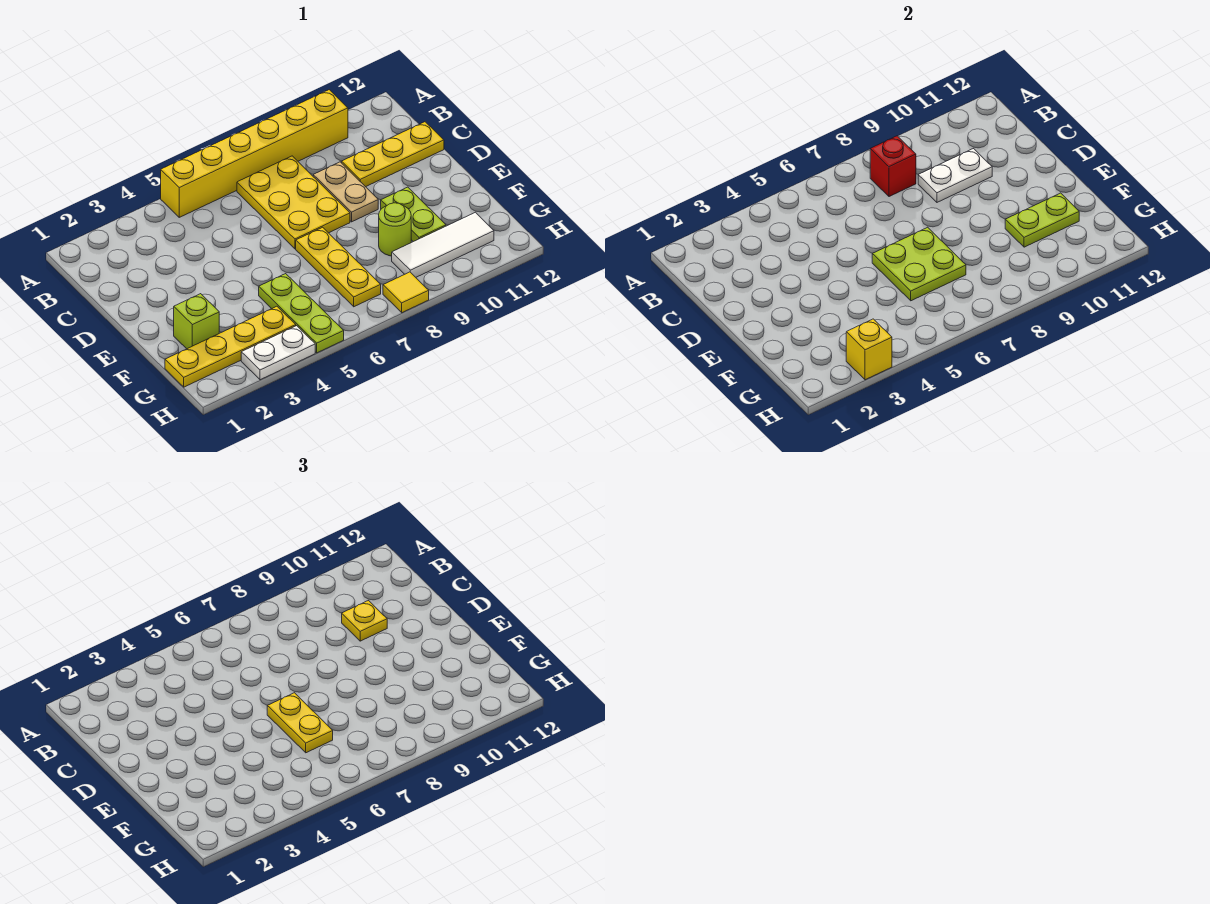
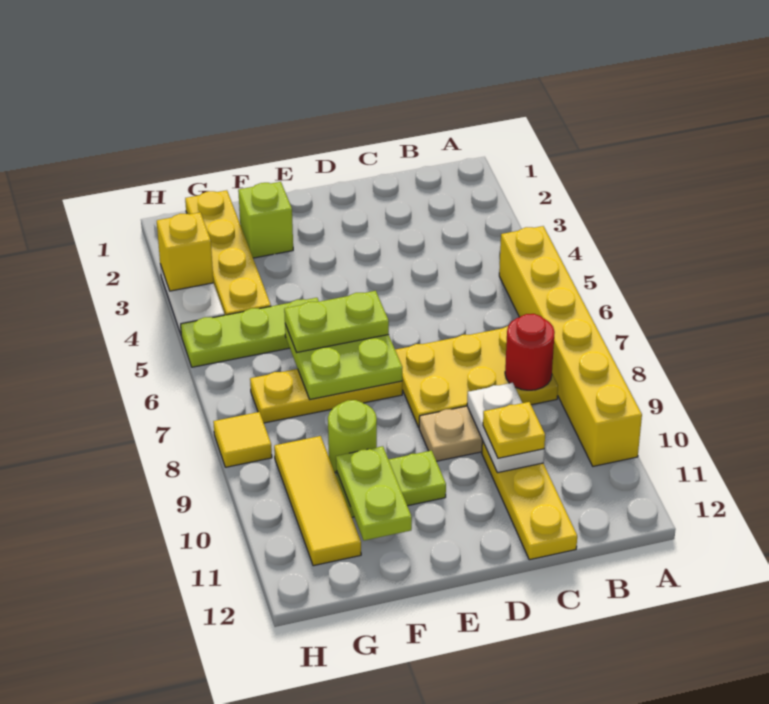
red 1x1 brick [870,136,916,197] -> red 1x1 round brick [505,314,555,390]
yellow 1x2 plate [267,693,333,753] -> lime 1x2 plate [284,291,389,352]
white 1x3 tile [392,212,494,277] -> yellow 1x3 tile [274,436,361,566]

